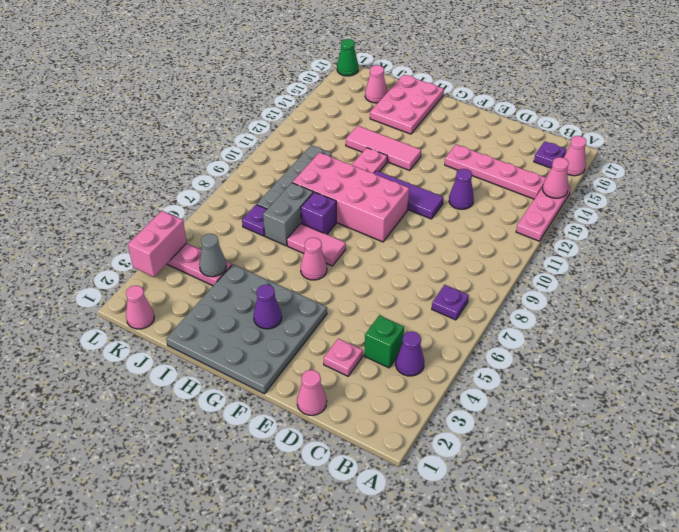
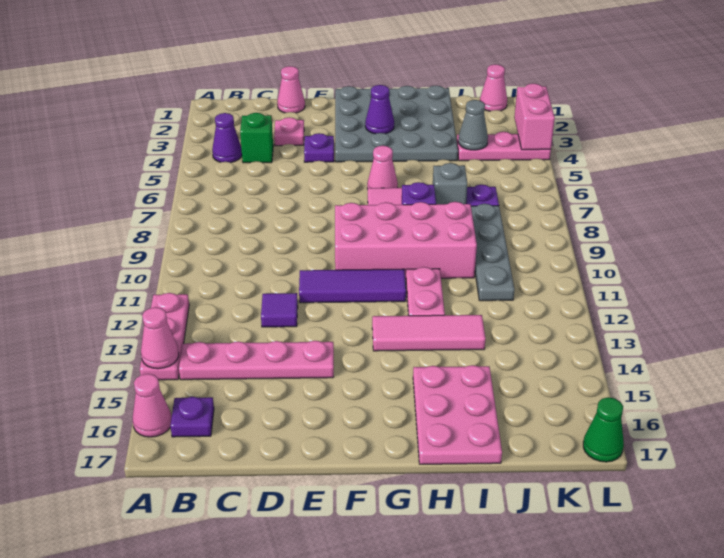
purple 1x1 plate [432,285,469,320] -> purple 1x1 plate moved to [304,133,334,162]
purple 1x1 cone [449,169,474,209] -> purple 1x1 tile [261,293,298,327]
grey 1x2 brick [263,183,313,246] -> grey 1x1 brick [433,163,467,204]
pink 1x1 cone [365,65,387,103] -> none

